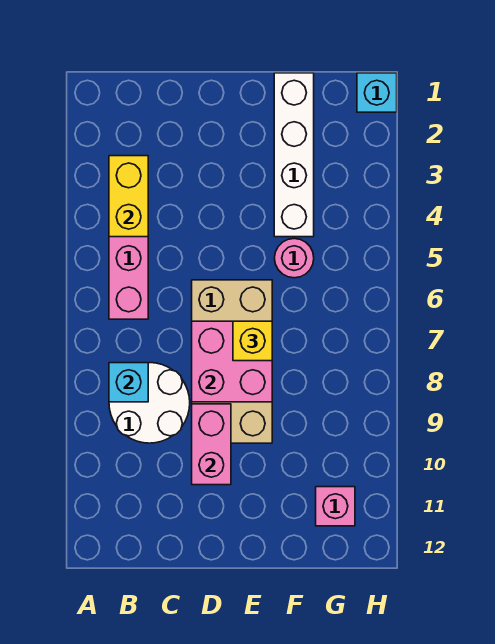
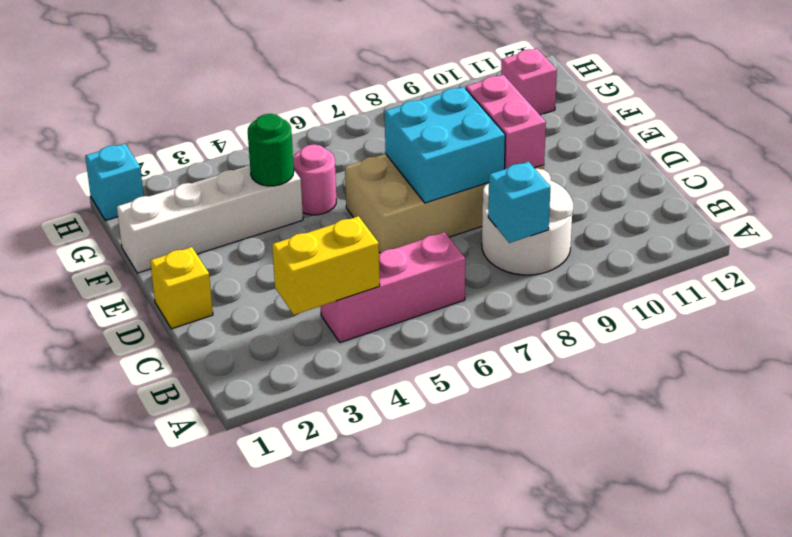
pink 2x2 brick [192,321,272,402] -> cyan 2x2 brick [385,87,505,203]
pink 1x2 brick [192,404,231,485] -> pink 1x2 brick turned to [466,75,546,169]
yellow 1x1 brick [233,321,272,361] -> yellow 1x1 brick moved to [150,247,213,329]
none -> green 1x1 round brick [248,114,294,186]

